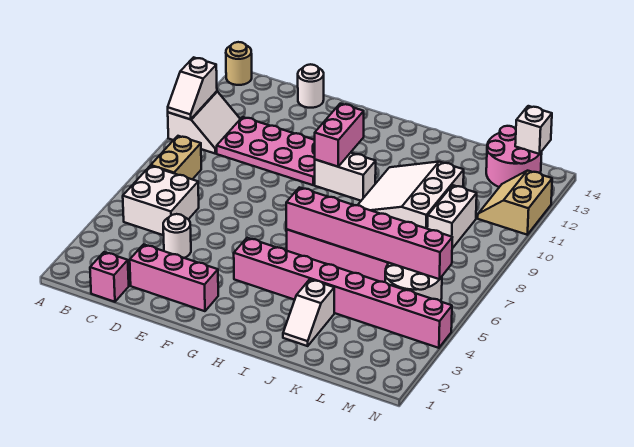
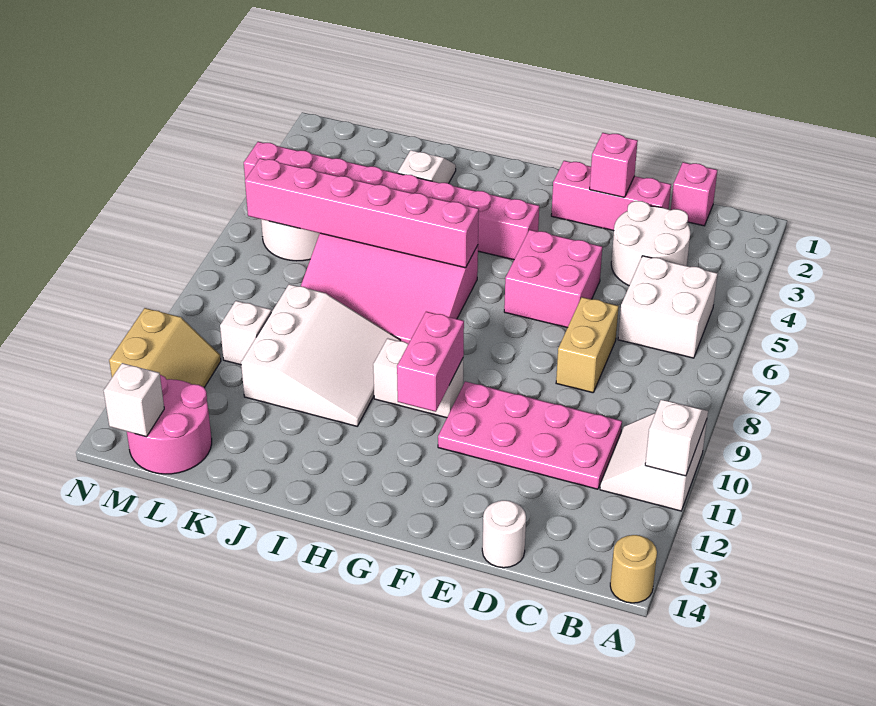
tan 1x2 brick [151,136,201,179] -> tan 1x2 brick moved to [556,297,619,393]
white 1x1 round brick [163,214,191,258] -> white 2x2 round brick [611,201,690,285]
none -> pink 1x1 brick [590,133,638,197]
none -> pink 2x2 brick [504,230,602,328]
white 1x2 brick [427,185,477,248] -> white 1x1 brick [220,301,271,365]

